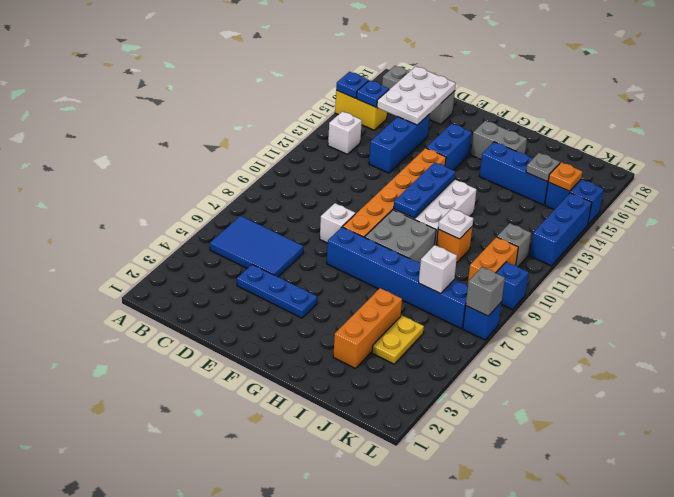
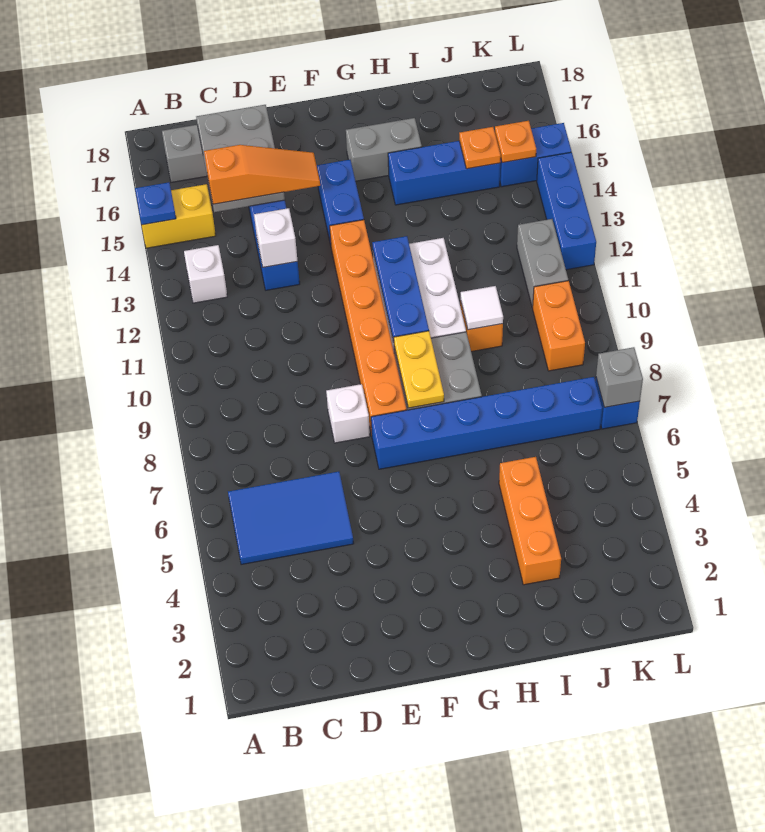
blue 1x1 plate [356,80,389,107] -> none
white 2x3 plate [377,66,456,125] -> grey 2x3 plate [196,105,285,212]
none -> orange 1x3 slope [204,145,320,204]
blue 1x3 plate [237,264,317,318] -> none
white 1x1 plate [438,209,473,239] -> white 1x1 tile [461,286,503,330]
yellow 1x2 plate [372,315,424,364] -> yellow 1x2 plate moved to [394,331,444,408]
white 1x1 brick [419,245,457,294] -> white 1x1 brick moved to [254,208,298,267]
grey 1x1 plate [526,153,560,181] -> orange 1x1 plate [459,127,501,169]
grey 1x1 brick [497,223,531,267] -> grey 1x2 brick [517,219,568,308]
blue 1x1 brick [496,262,529,309] -> none

